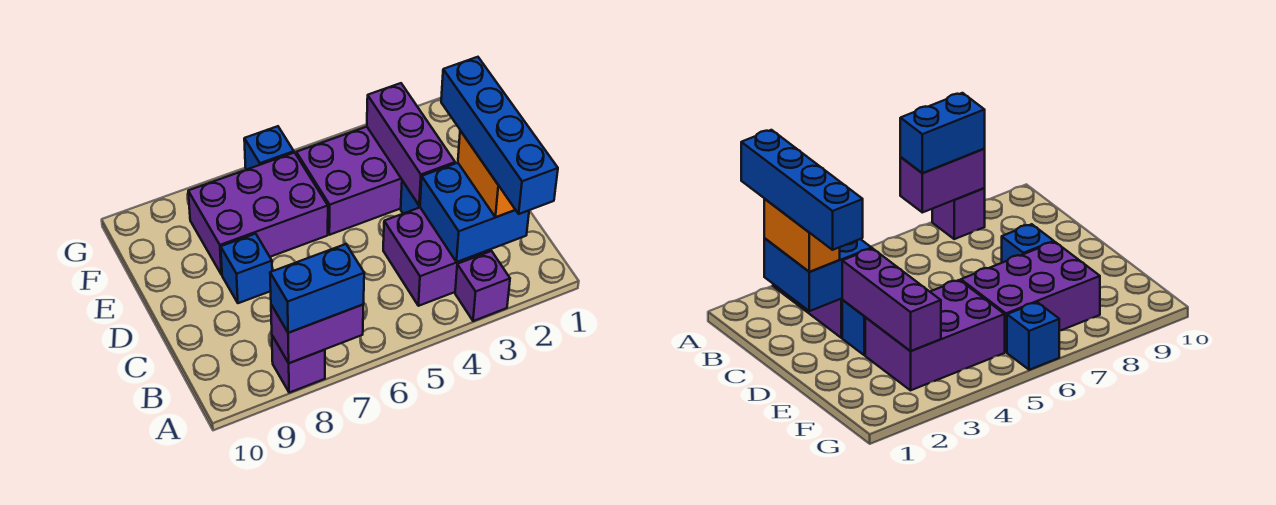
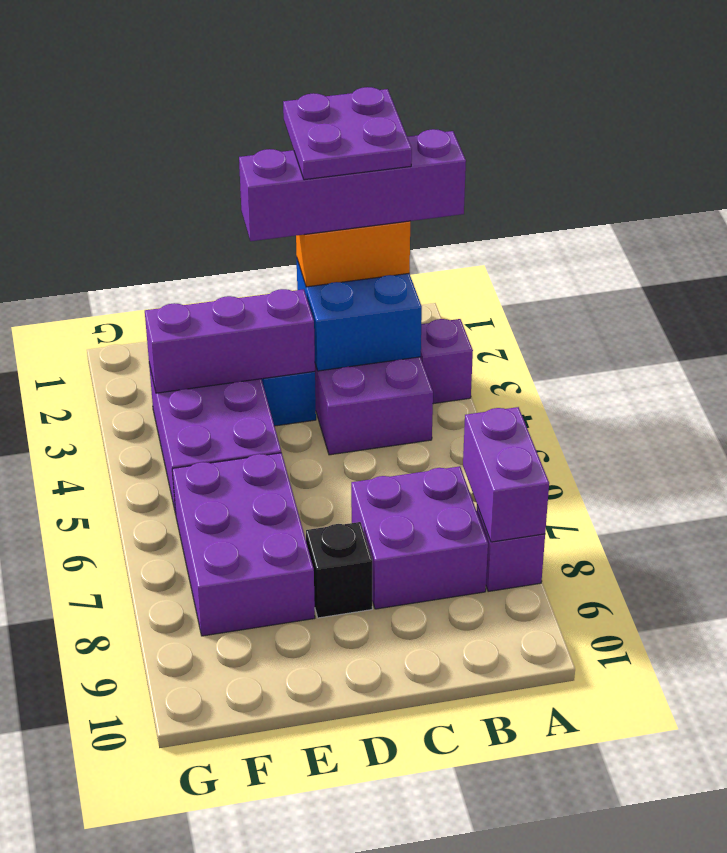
blue 1x4 brick [441,57,558,214] -> purple 1x4 brick [239,129,466,241]
blue 1x2 brick [270,244,364,333] -> none
none -> purple 2x2 plate [283,87,412,180]
none -> purple 2x2 brick [351,466,488,609]
blue 1x1 brick [221,234,272,303] -> black 1x1 brick [306,522,372,618]
blue 1x1 brick [244,126,294,170] -> none

